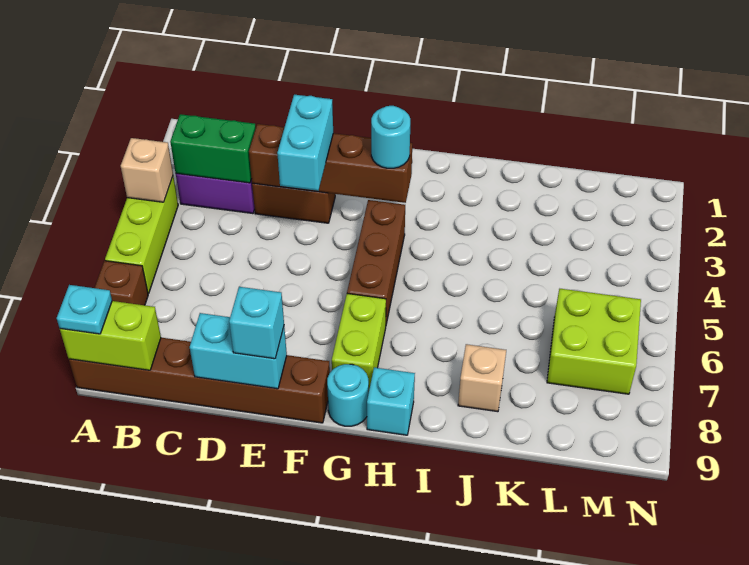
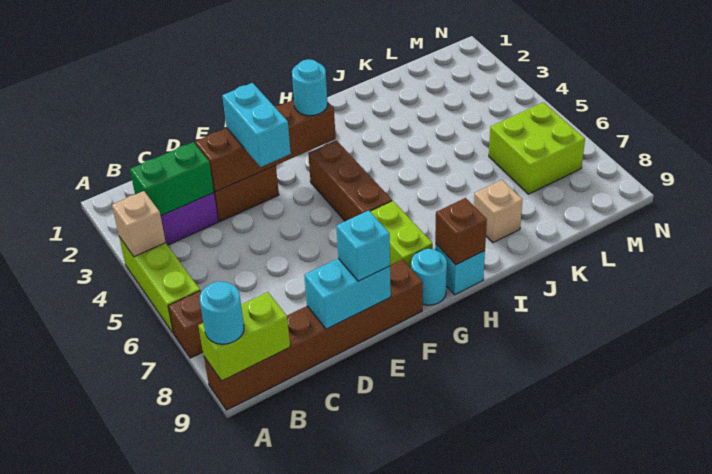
cyan 1x1 plate [57,285,112,334] -> cyan 1x1 round brick [200,281,244,344]
none -> brown 1x1 brick [435,198,487,265]

